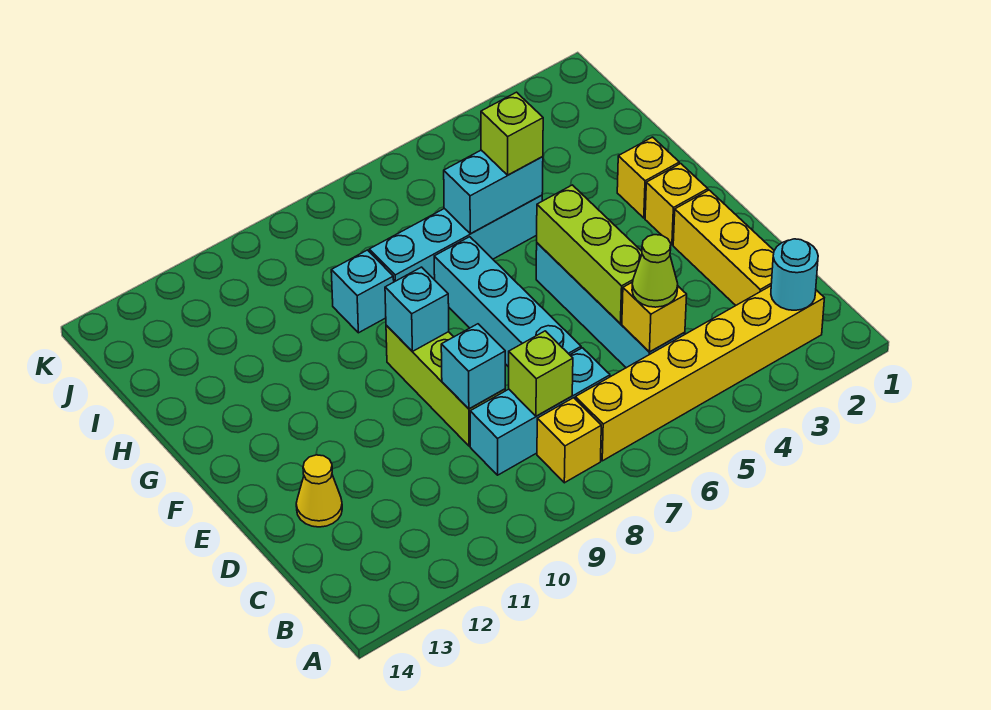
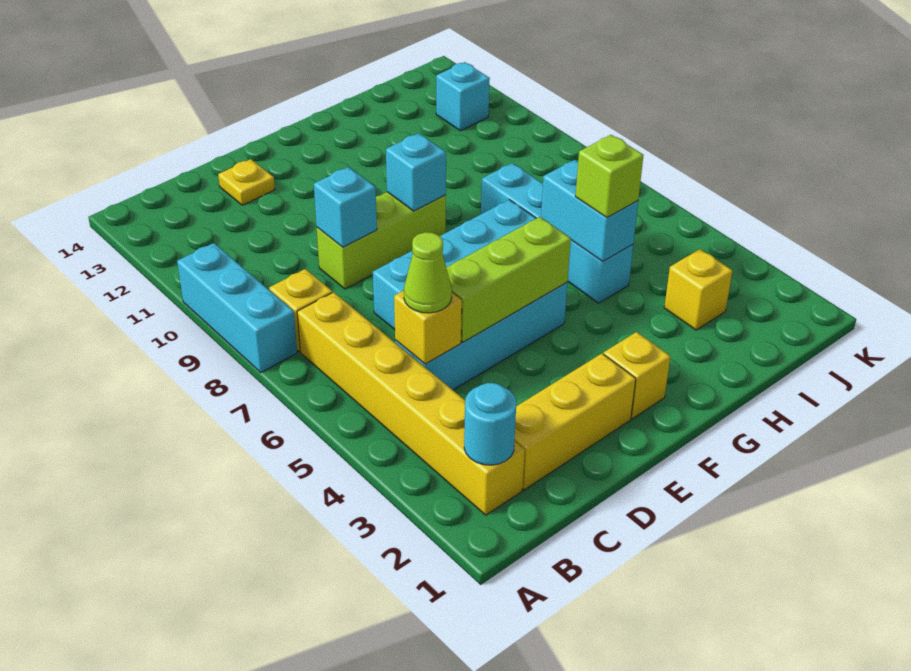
cyan 1x3 brick [470,348,610,475] -> cyan 1x3 brick moved to [177,243,297,373]
lime 1x1 brick [509,331,573,416] -> none
yellow 1x1 cone [296,455,342,527] -> yellow 1x1 plate [218,159,275,205]
yellow 1x1 brick [617,137,679,218] -> yellow 1x1 brick moved to [664,249,733,330]
cyan 1x1 brick [331,250,394,333] -> cyan 1x1 brick moved to [436,62,490,131]

